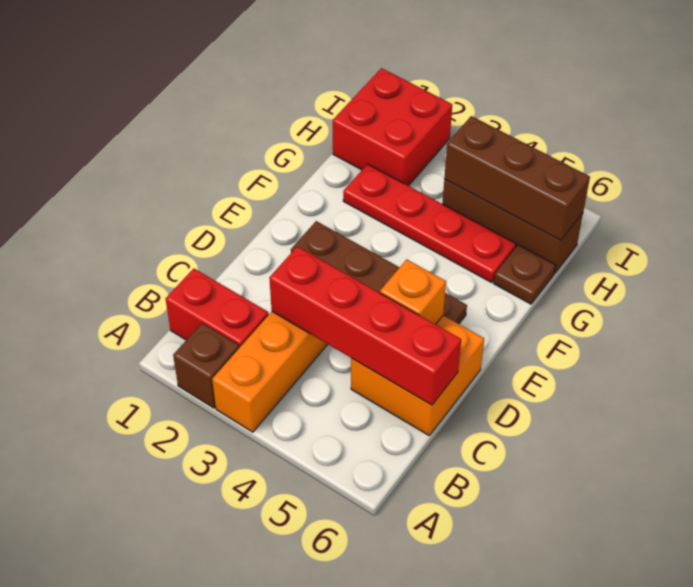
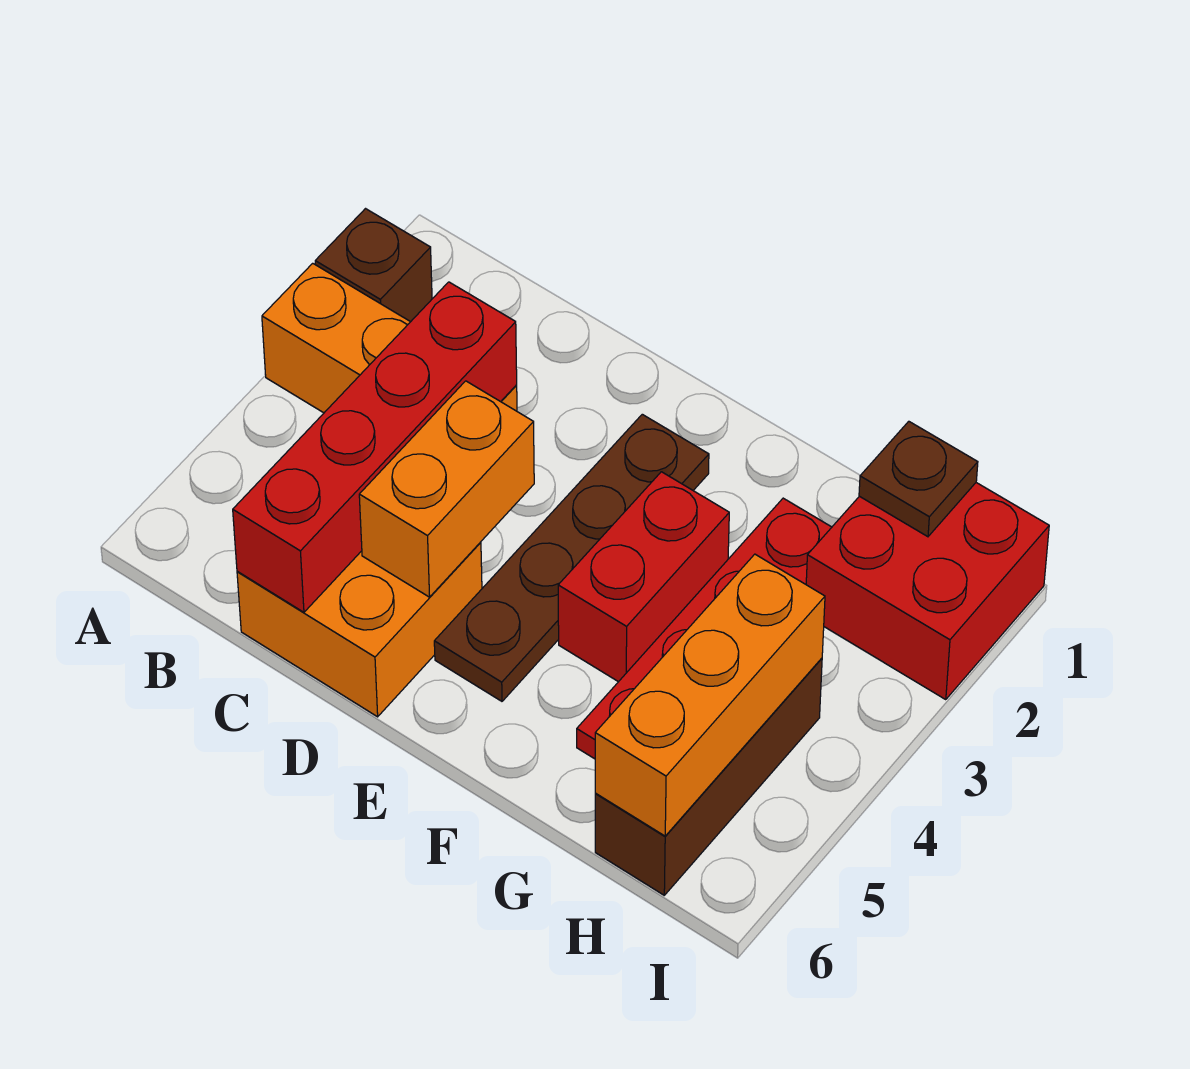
red 1x2 brick [166,269,269,348] -> red 1x2 brick moved to [558,472,729,682]
orange 1x1 brick [380,259,446,324] -> orange 1x2 brick [359,381,534,597]
brown 1x1 plate [494,245,556,304] -> brown 1x1 plate moved to [859,421,978,537]
brown 1x3 brick [444,116,590,241] -> orange 1x3 brick [595,554,825,836]

